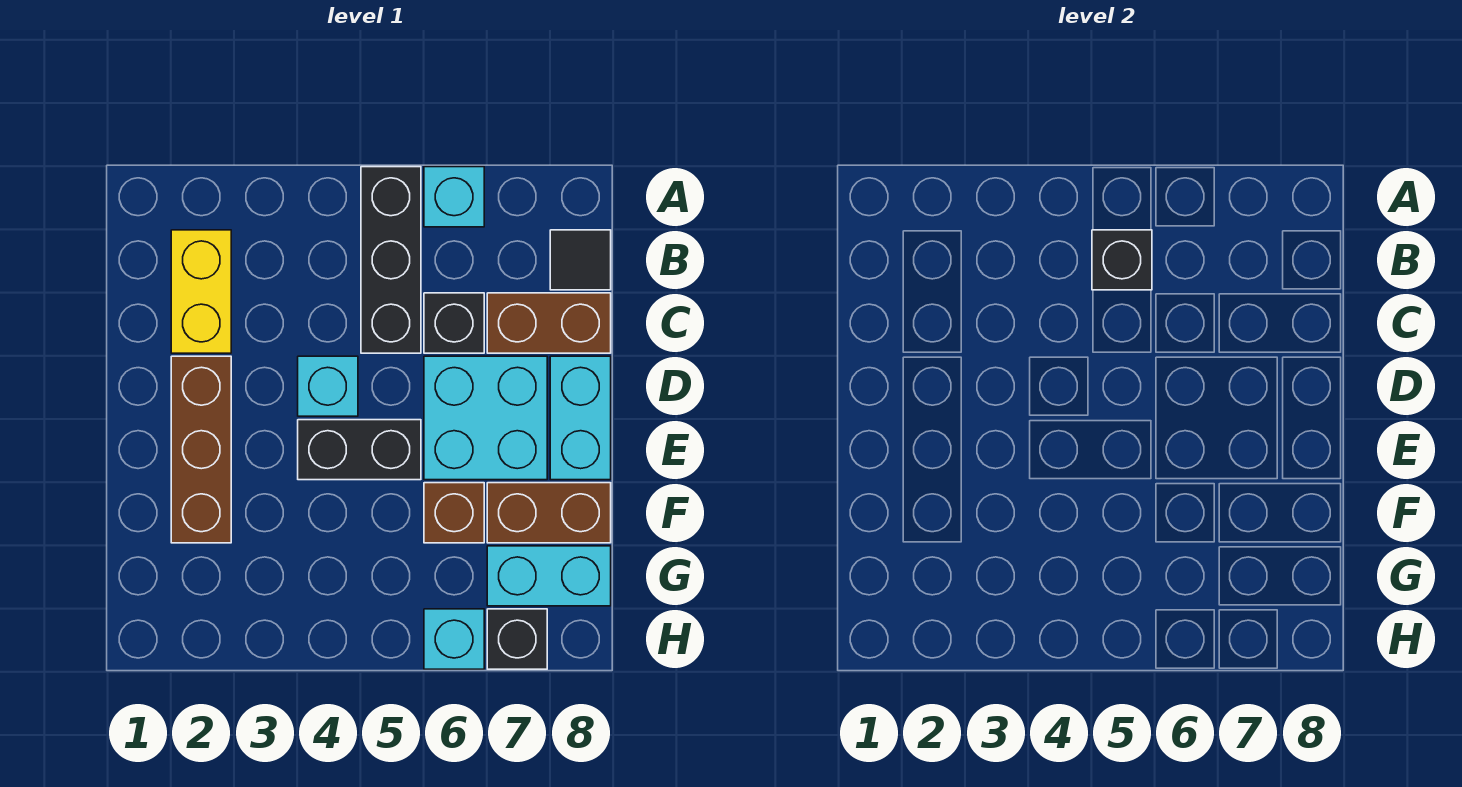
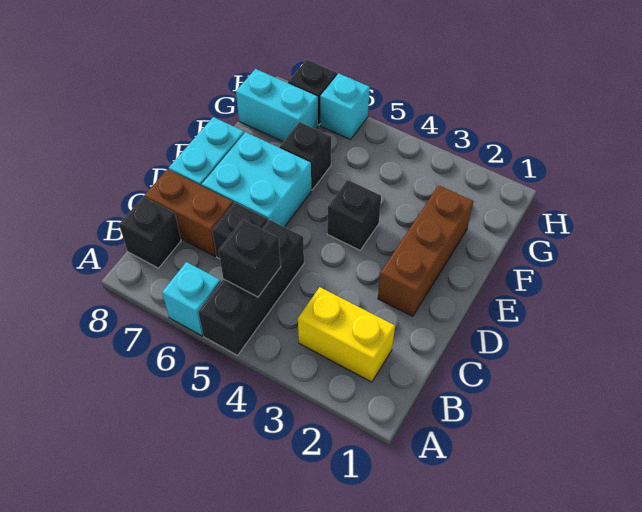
yellow 1x2 brick [171,230,231,353] -> yellow 1x2 brick turned to [298,287,395,382]
black 1x1 tile [550,230,611,290] -> black 1x1 brick [119,197,181,268]
cyan 1x1 brick [298,356,358,416] -> none
black 1x2 brick [298,420,421,480] -> black 1x1 brick [327,180,381,250]
brown 1x1 brick [424,483,484,543] -> black 1x1 brick [280,122,331,190]
brown 1x2 brick [487,483,611,543] -> none

